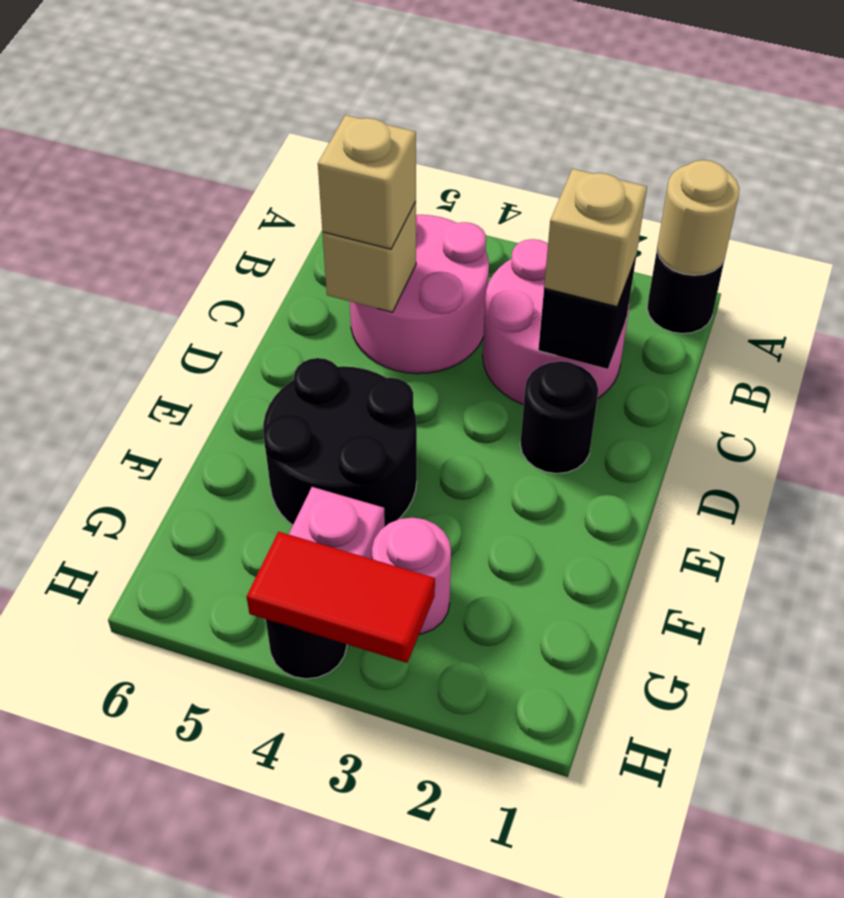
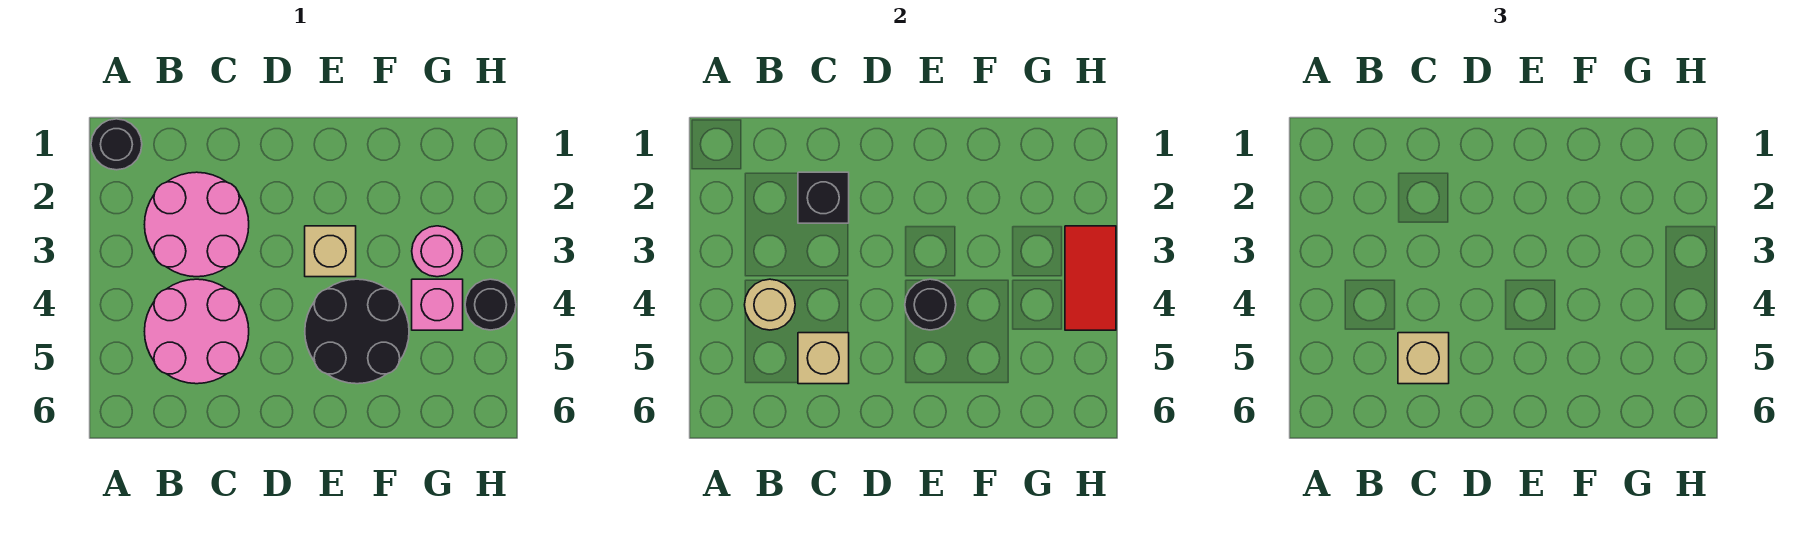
tan 1x1 round brick [657,160,739,275] -> tan 1x1 round brick moved to [745,279,795,330]
tan 1x1 brick [544,169,647,307] -> tan 1x1 brick moved to [305,226,356,277]
black 1x1 round brick [520,361,598,473] -> black 1x1 round brick moved to [905,279,956,330]

